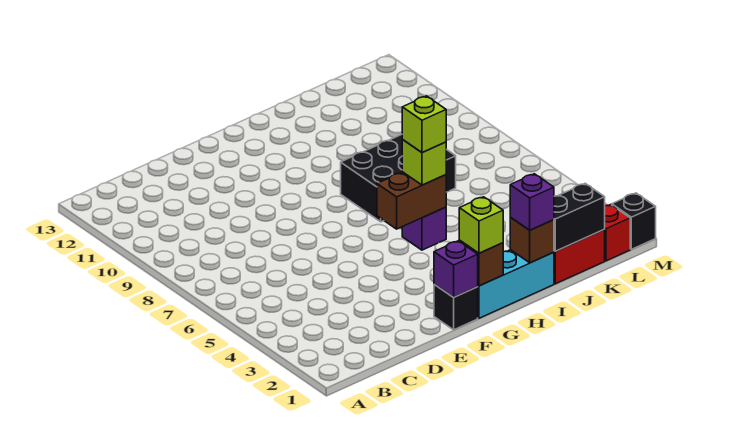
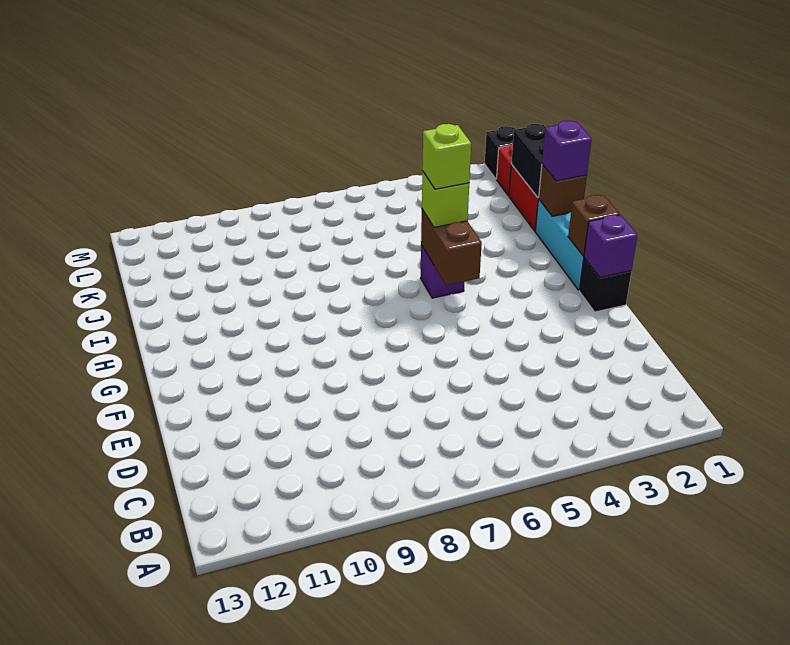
lime 1x1 brick [459,197,503,253] -> none
black 2x3 brick [341,135,456,222] -> none

